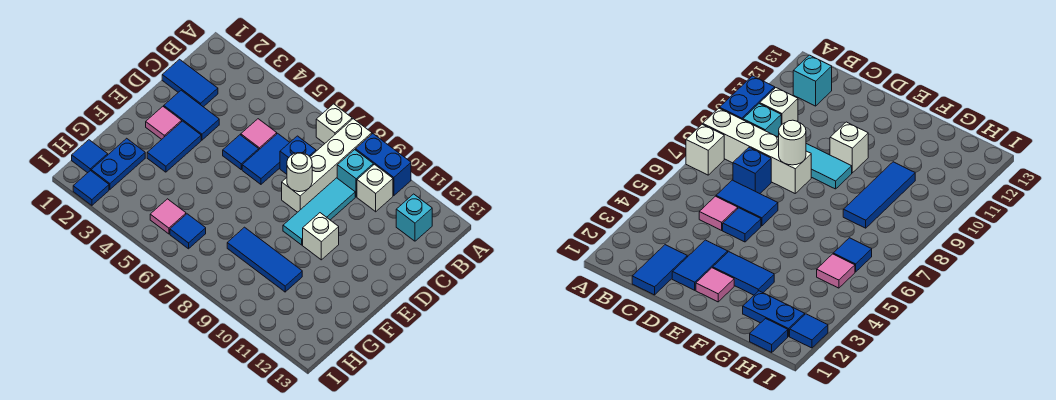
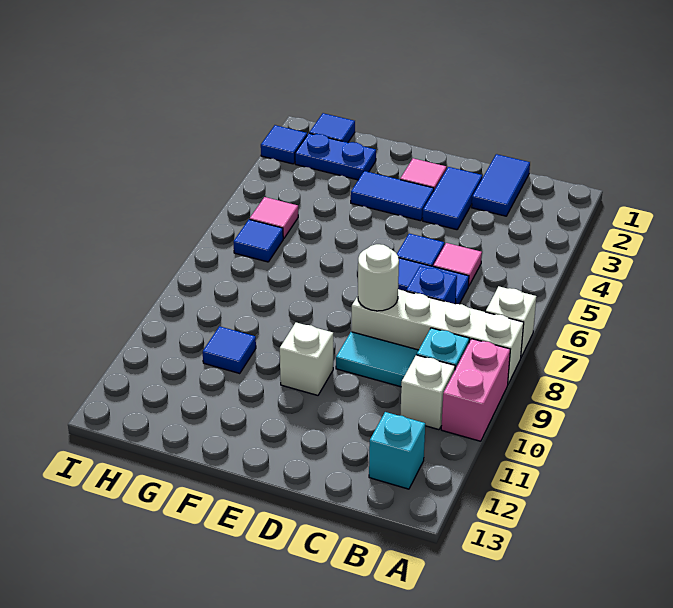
blue 1x2 brick [356,134,411,196] -> pink 1x2 brick [441,339,510,441]
cyan 1x3 tile [283,178,355,245] -> cyan 1x2 tile [336,332,418,387]
blue 1x3 tile [227,227,302,292] -> blue 1x1 tile [203,326,256,374]

